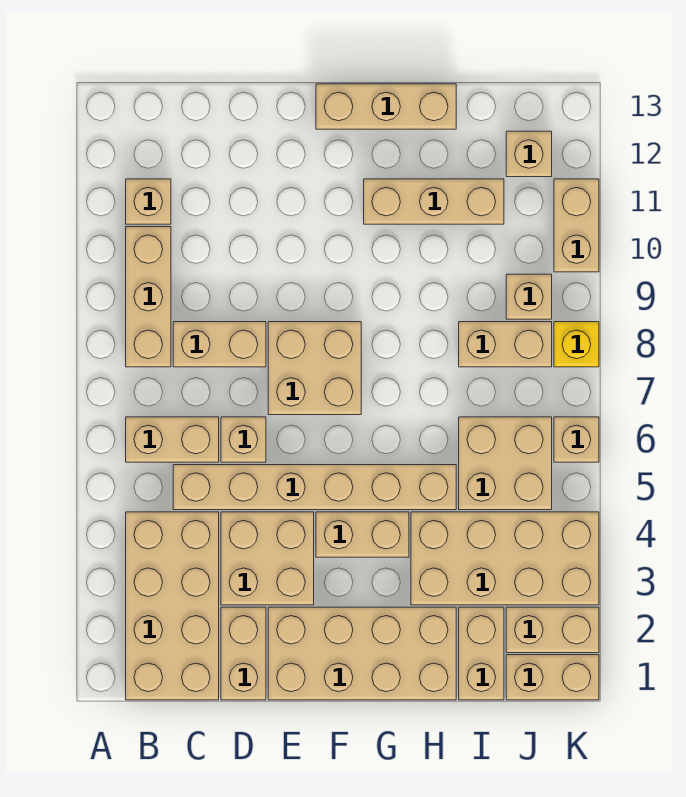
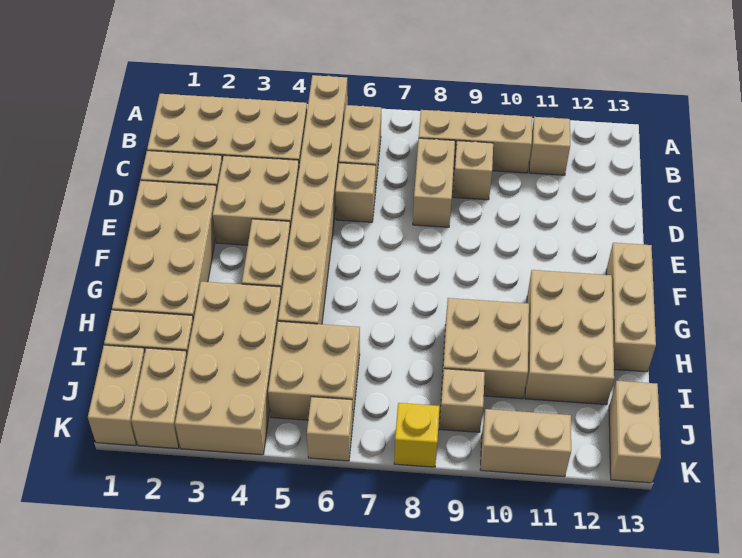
tan 1x6 brick [173,465,456,510] -> tan 1x8 brick [278,75,348,324]
tan 2x2 brick [268,322,361,415] -> tan 2x2 brick moved to [442,298,529,399]
tan 1x3 brick [364,179,504,224] -> tan 2x3 brick [525,270,614,405]
tan 1x2 brick [459,322,552,367] -> tan 1x2 brick moved to [609,381,661,483]
tan 1x1 brick [506,131,552,177] -> tan 1x1 brick moved to [453,141,493,200]

